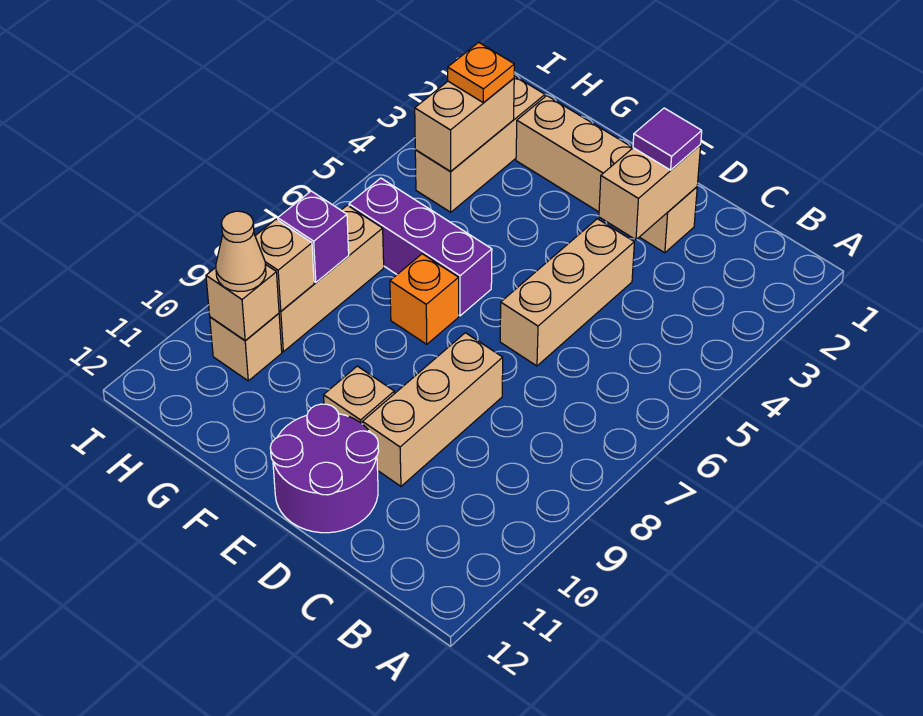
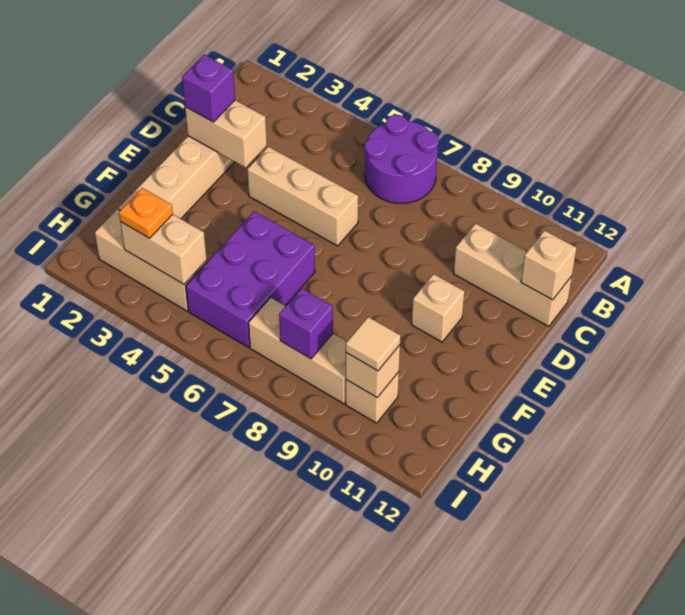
purple 1x1 tile [633,108,702,170] -> purple 1x1 brick [182,55,235,122]
tan 1x3 brick [363,333,503,486] -> tan 1x3 brick moved to [454,224,572,326]
purple 2x2 round brick [270,404,379,533] -> purple 2x2 round brick moved to [365,115,439,203]
purple 1x3 brick [349,178,492,316] -> purple 2x3 brick [186,211,315,347]
orange 1x1 brick [390,254,459,344] -> none
tan 1x1 brick [255,219,314,311] -> tan 1x1 brick moved to [521,230,576,300]
tan 1x1 cone [216,211,266,291] -> tan 1x1 tile [346,317,400,371]

